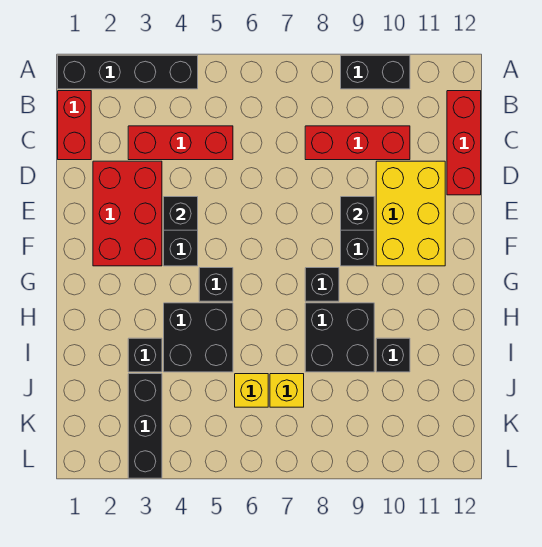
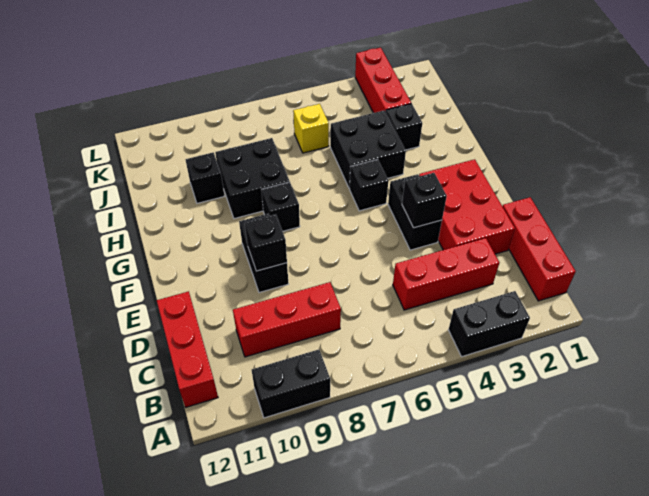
black 1x4 brick [58,55,198,89] -> black 1x2 brick [448,291,530,356]
red 1x2 brick [58,91,91,160] -> red 1x3 brick [502,197,576,301]
yellow 2x3 brick [376,161,445,266] -> none
black 1x3 brick [128,374,162,478] -> red 1x3 brick [355,48,411,113]
yellow 1x1 brick [270,374,304,407] -> none

